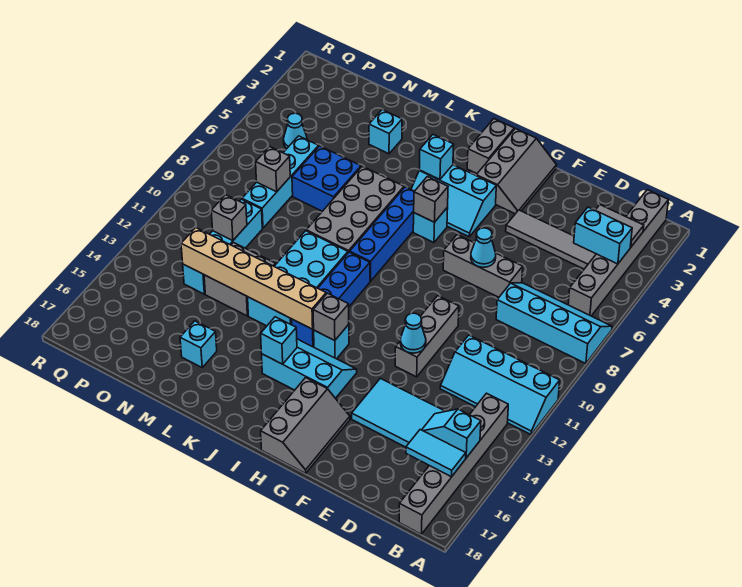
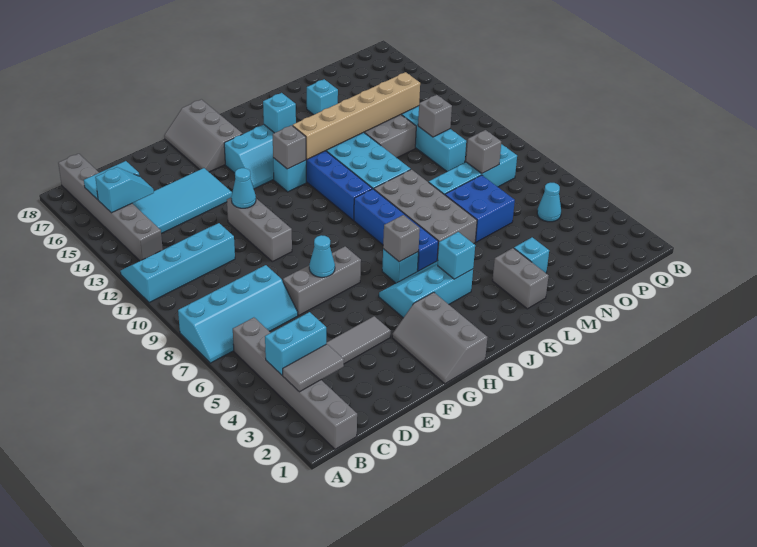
grey 1x2 brick [467,119,514,173] -> grey 1x2 brick moved to [492,248,548,309]
cyan 1x4 brick [242,136,319,228] -> cyan 1x4 brick turned to [429,144,517,195]

